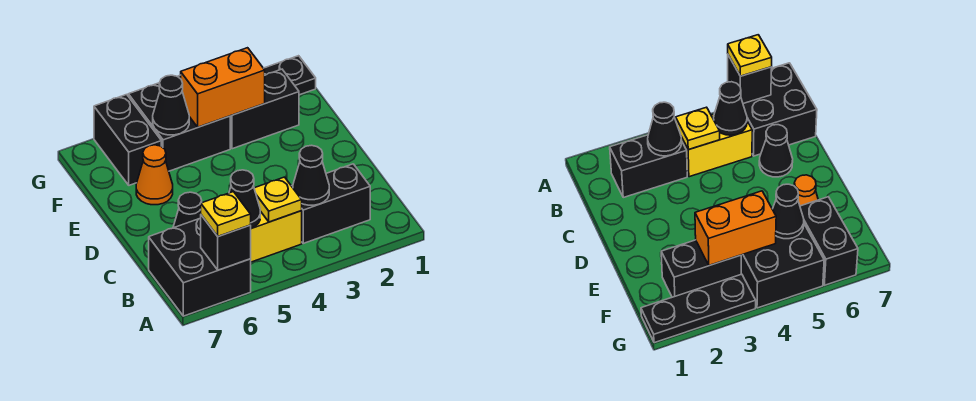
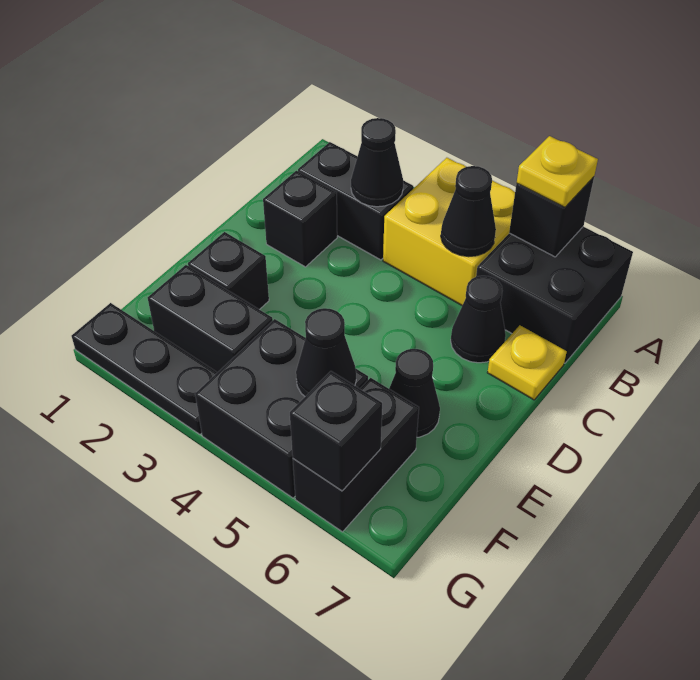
yellow 1x2 brick [251,211,302,262] -> yellow 2x2 brick [383,158,515,305]
yellow 1x1 plate [254,177,302,222] -> yellow 1x1 plate moved to [487,325,567,400]
none -> black 1x1 brick [263,171,337,267]
none -> black 1x1 brick [188,232,269,310]
orange 1x1 cone [136,145,173,205] -> black 1x1 cone [389,349,440,437]
orange 1x2 brick [181,48,265,127] -> none
none -> black 1x1 brick [290,371,382,491]

